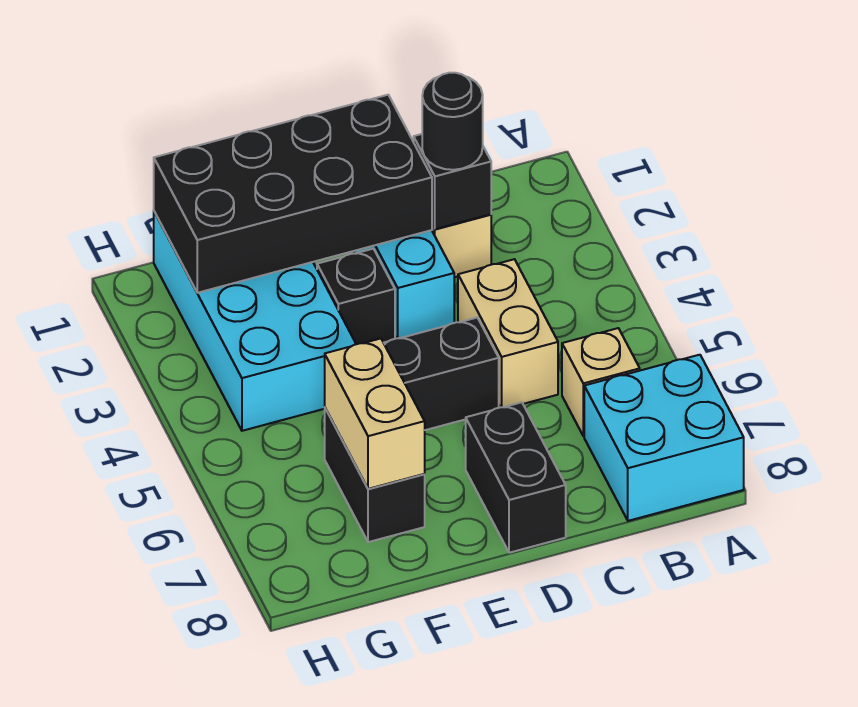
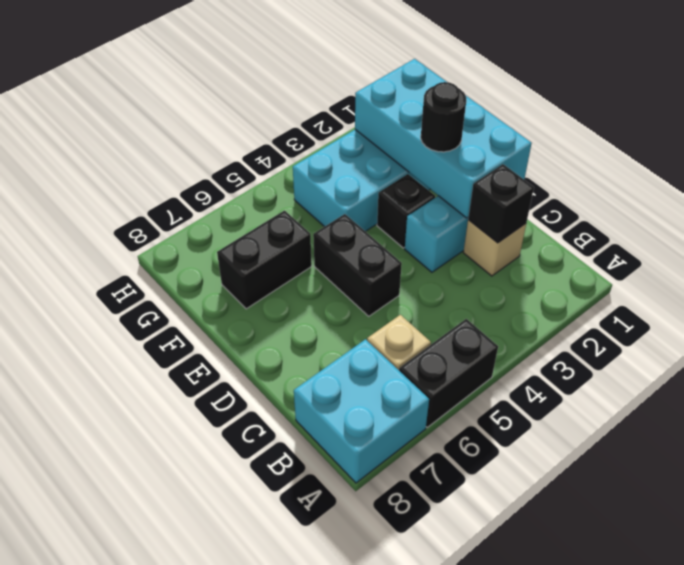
black 1x1 round brick [422,73,483,170] -> black 1x1 round brick moved to [421,82,466,152]
tan 1x2 brick [458,259,558,407] -> none
black 2x4 brick [154,95,432,293] -> cyan 2x4 brick [355,59,532,218]
black 1x2 brick [466,402,566,553] -> black 1x2 brick moved to [399,319,498,427]
tan 1x2 brick [325,339,425,489] -> none

